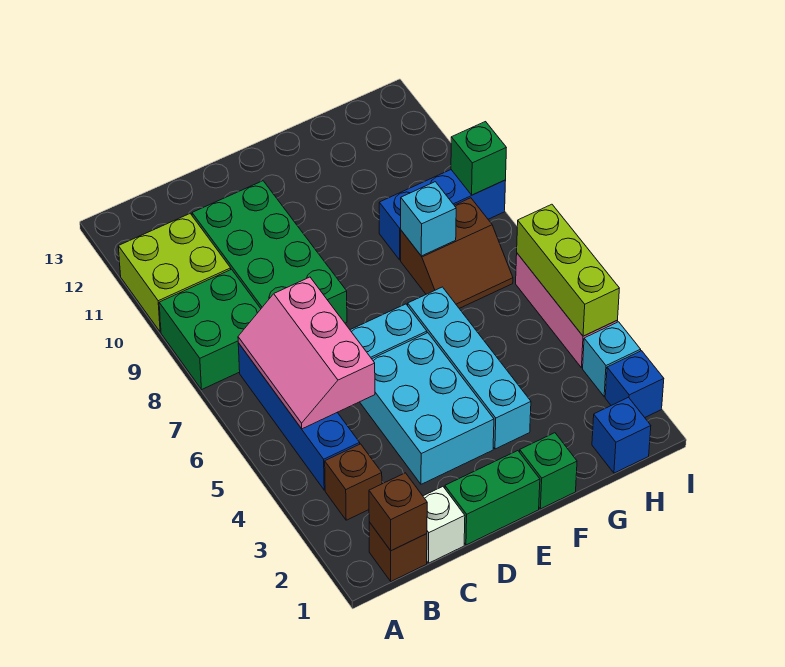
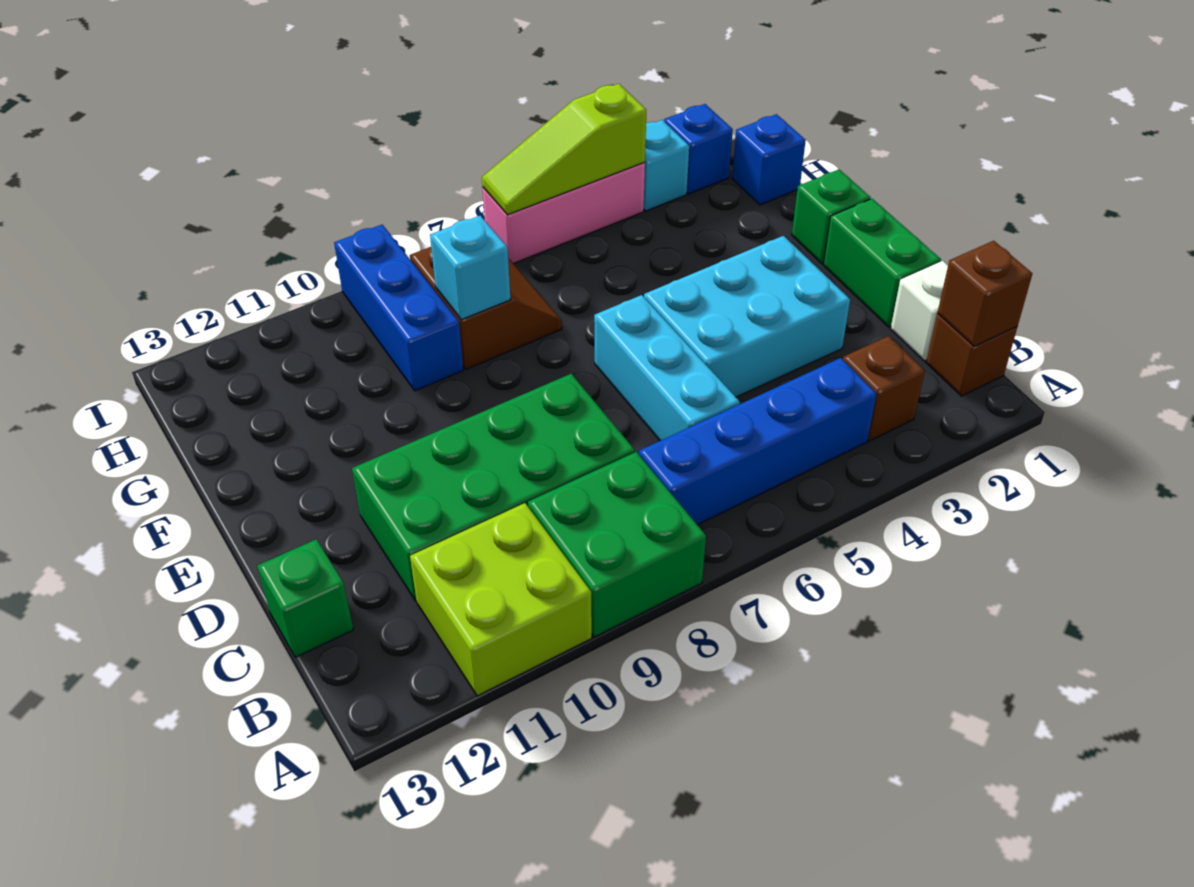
pink 2x3 slope [238,277,375,429] -> none
cyan 1x4 brick [408,287,531,449] -> none
lime 1x3 brick [517,204,619,336] -> lime 1x3 slope [482,84,646,215]
green 1x1 brick [451,122,506,195] -> green 1x1 brick moved to [257,539,353,657]

